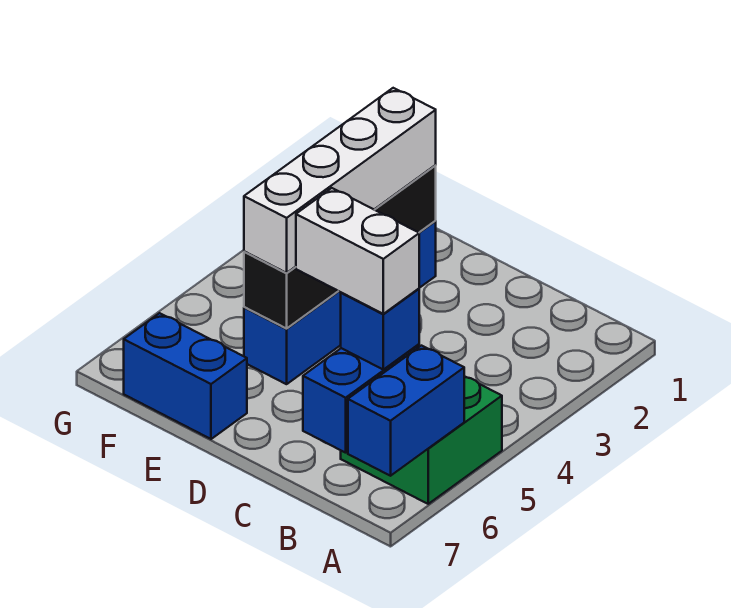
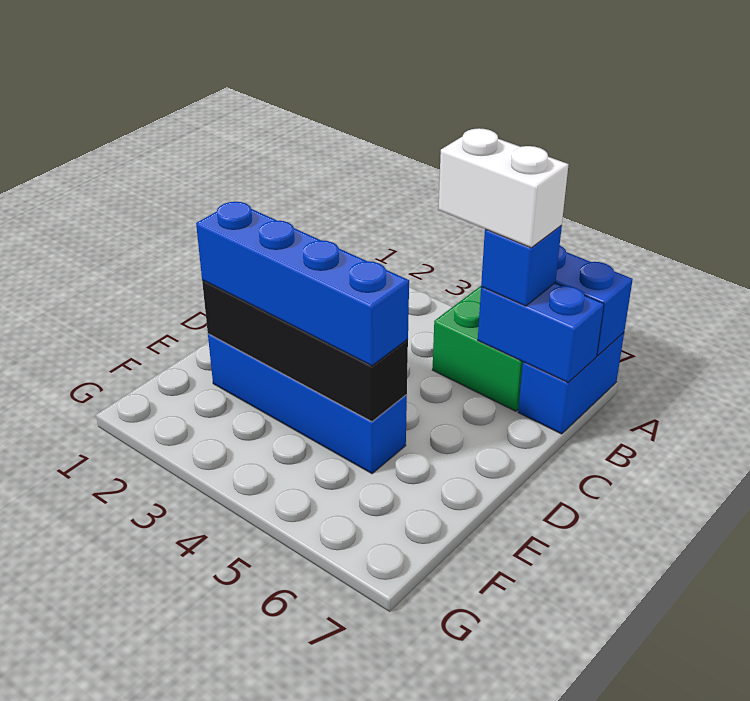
white 1x2 brick [296,188,419,314] -> white 1x2 brick turned to [438,128,569,248]
white 1x4 brick [244,88,436,273] -> blue 1x4 brick [196,202,409,366]
blue 1x2 brick [124,313,247,439] -> blue 1x2 brick moved to [518,333,624,434]

